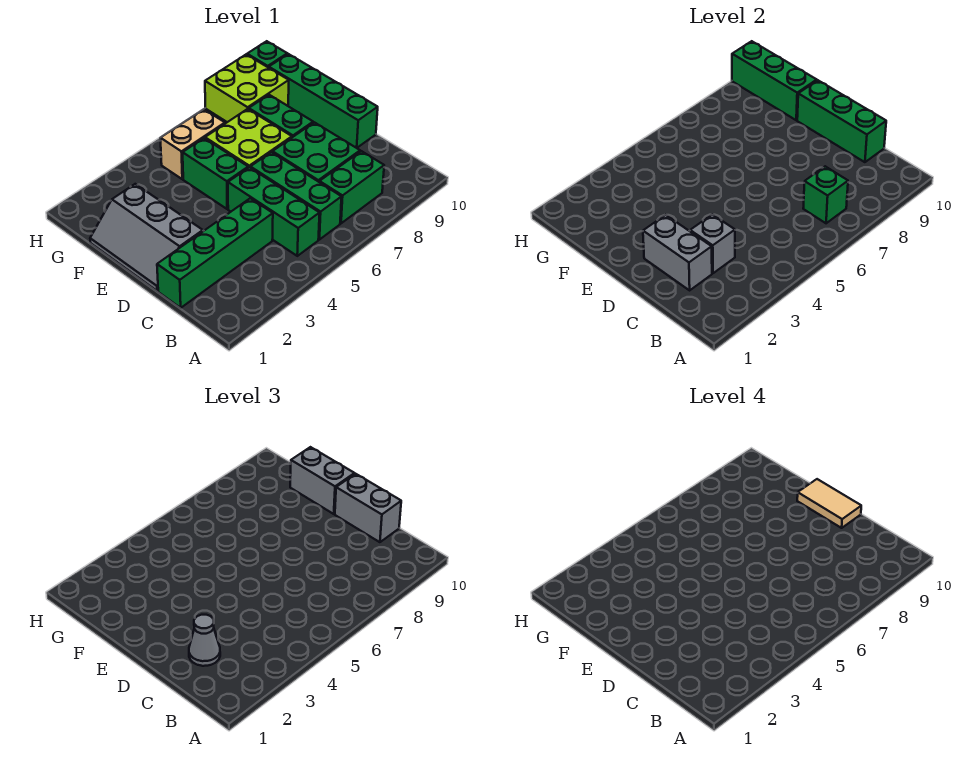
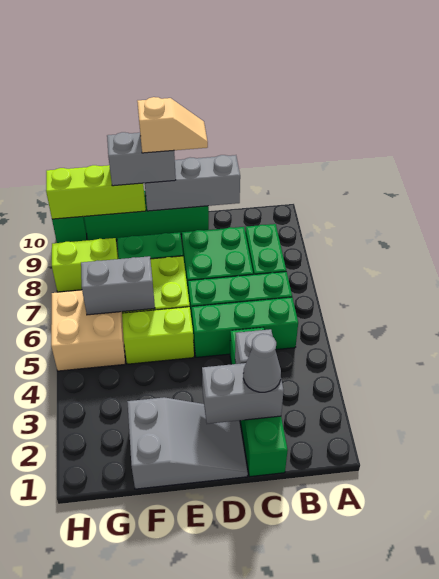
green 1x1 brick [803,166,848,223] -> none
green 1x3 brick [797,80,886,162] -> grey 1x3 brick [145,155,240,211]
grey 1x2 brick [335,474,401,542] -> grey 1x2 brick moved to [81,256,155,315]
grey 2x3 slope [90,184,203,291] -> grey 2x3 slope turned to [127,397,248,489]
tan 1x2 tile [797,479,861,528] -> tan 1x2 slope [137,97,208,153]
green 1x2 brick [183,138,248,209] -> lime 1x2 brick [122,307,194,364]
green 1x3 brick [732,41,817,120] -> lime 1x3 brick [46,165,146,219]
tan 1x2 brick [160,109,225,179] -> tan 2x2 brick [51,290,125,371]
lime 2x2 brick [205,54,289,122] -> lime 1x2 brick [52,238,118,292]

